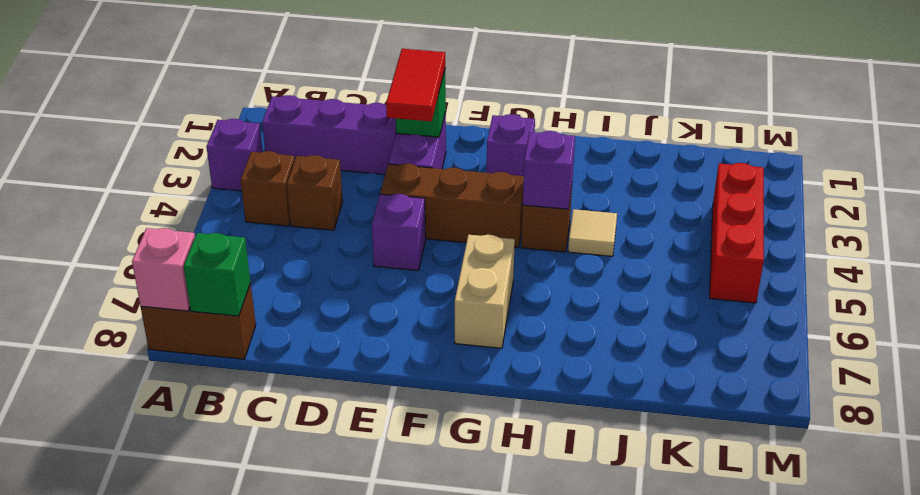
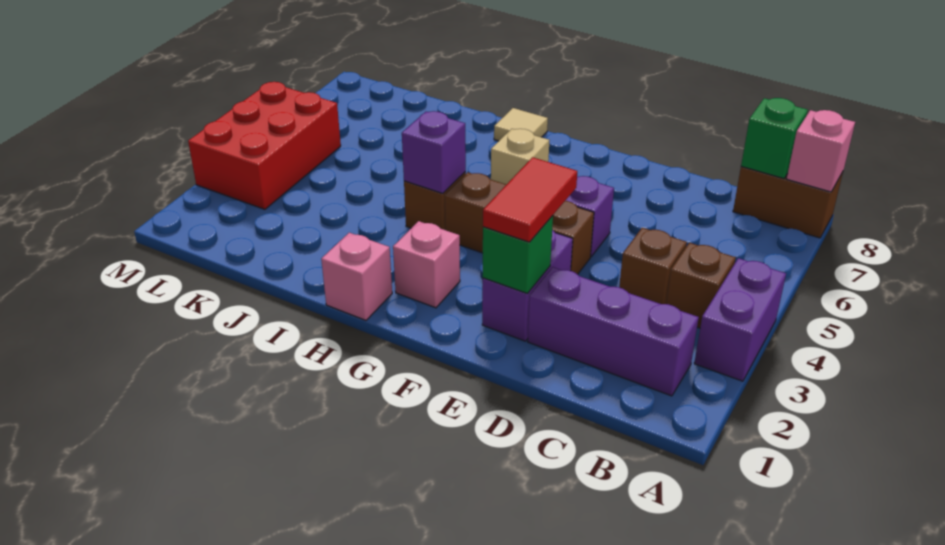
purple 1x1 brick [206,119,263,191] -> purple 1x2 brick [694,258,786,381]
purple 1x1 brick [487,114,535,176] -> pink 1x1 brick [393,221,460,308]
tan 1x2 brick [455,235,515,348] -> tan 1x1 brick [491,129,549,185]
none -> pink 1x1 brick [321,233,392,320]
tan 1x1 tile [568,209,617,256] -> tan 1x1 tile moved to [494,108,548,141]
red 1x3 brick [710,163,764,303] -> red 2x3 brick [188,82,341,209]

